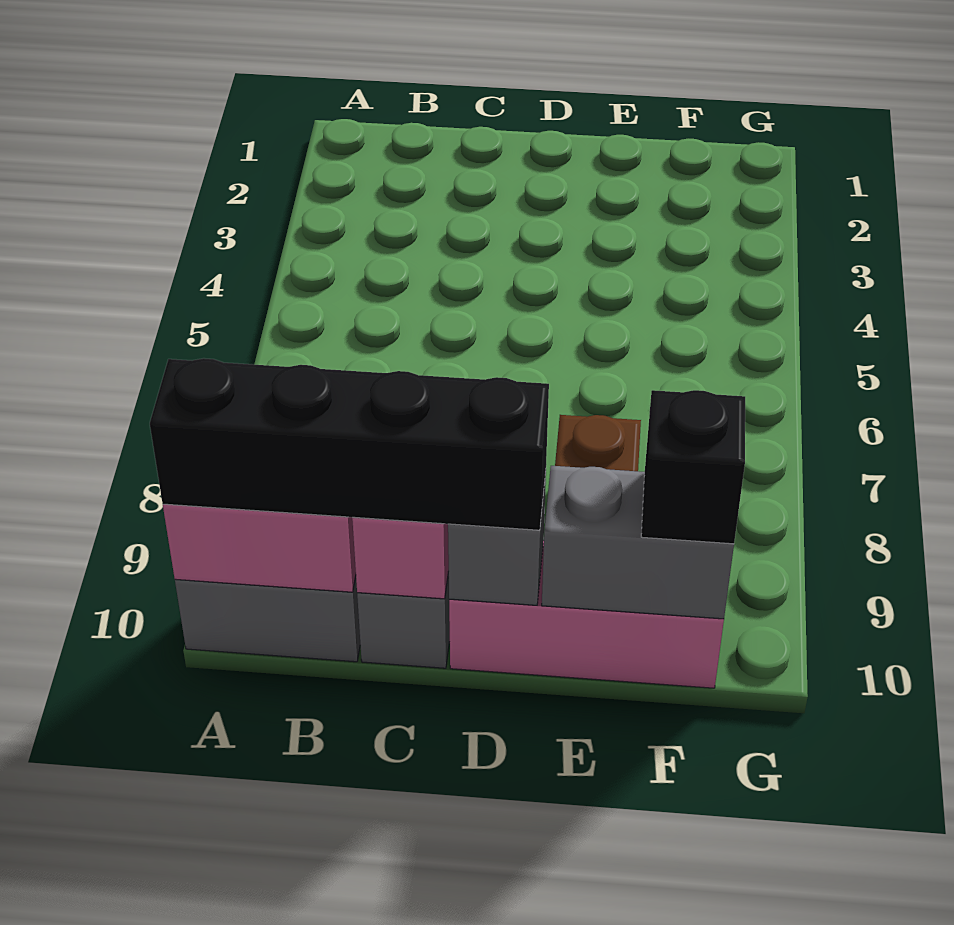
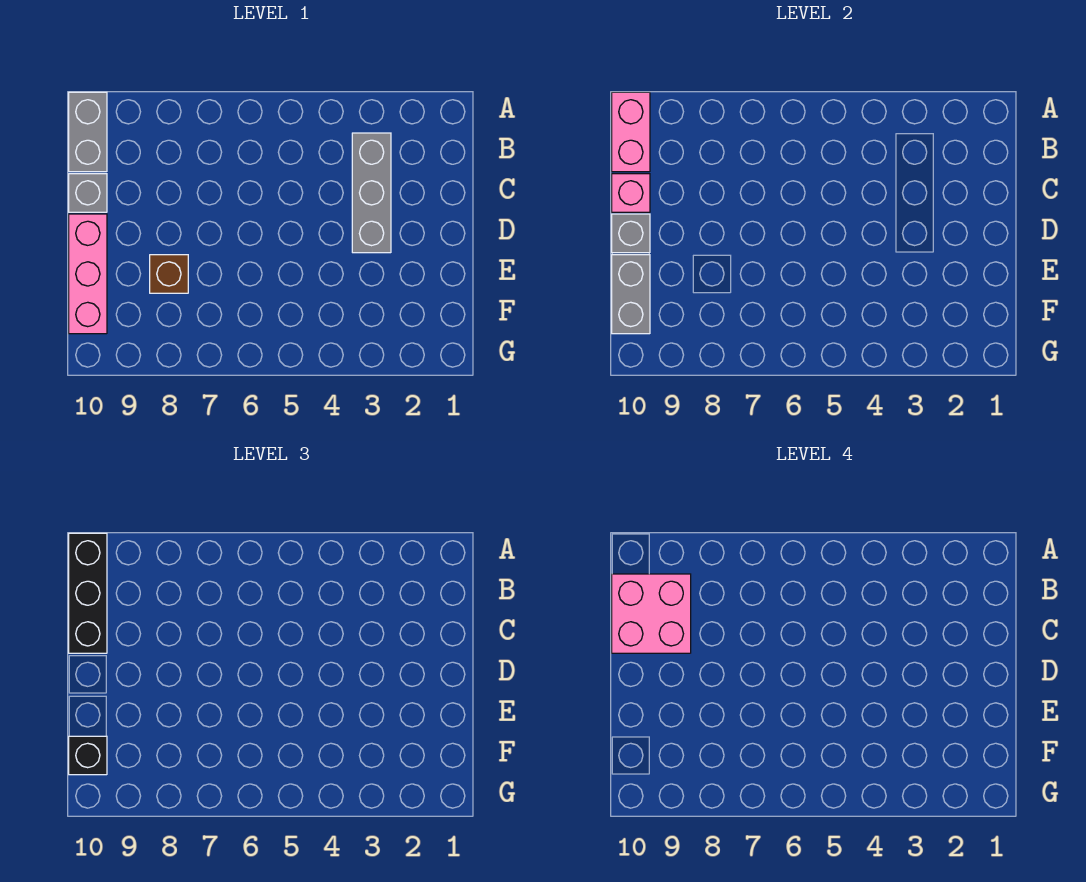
black 1x4 brick [150,358,549,530] -> black 1x3 brick [69,533,107,653]
none -> grey 1x3 brick [352,133,391,253]
none -> pink 2x2 brick [612,574,691,653]

